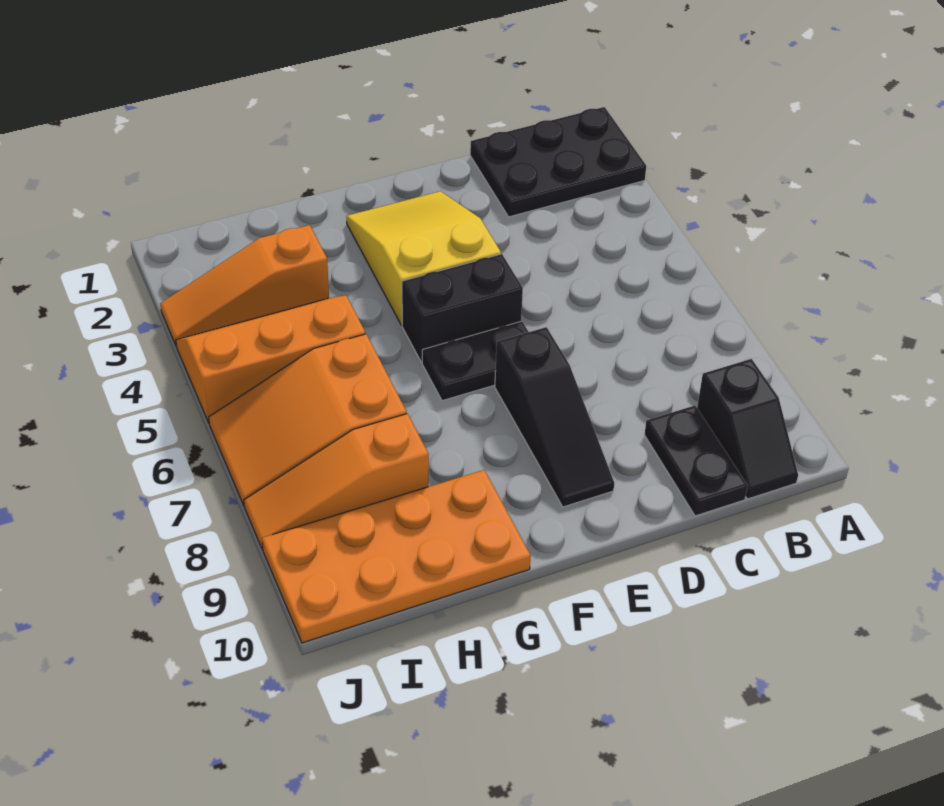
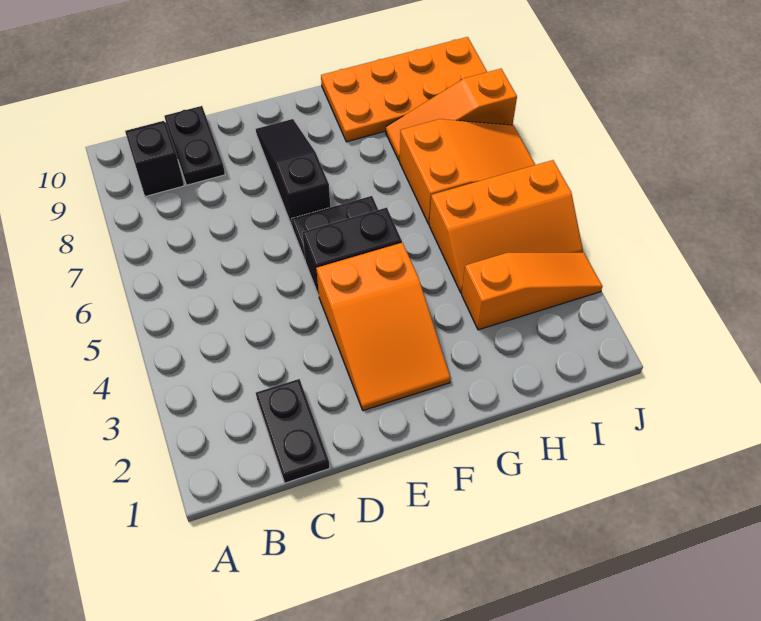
black 2x3 plate [470,107,646,217] -> black 1x2 plate [256,379,330,483]
yellow 2x3 slope [347,191,501,325] -> orange 2x3 slope [316,243,451,410]
orange 1x3 slope [244,414,429,550] -> orange 1x3 slope turned to [386,69,517,161]

